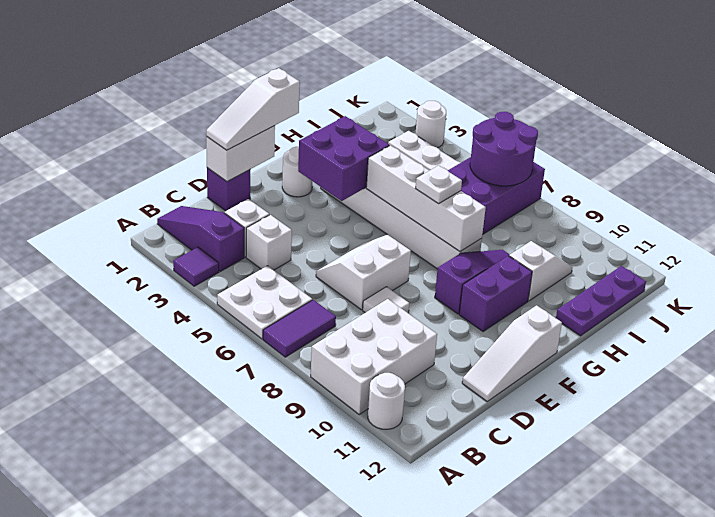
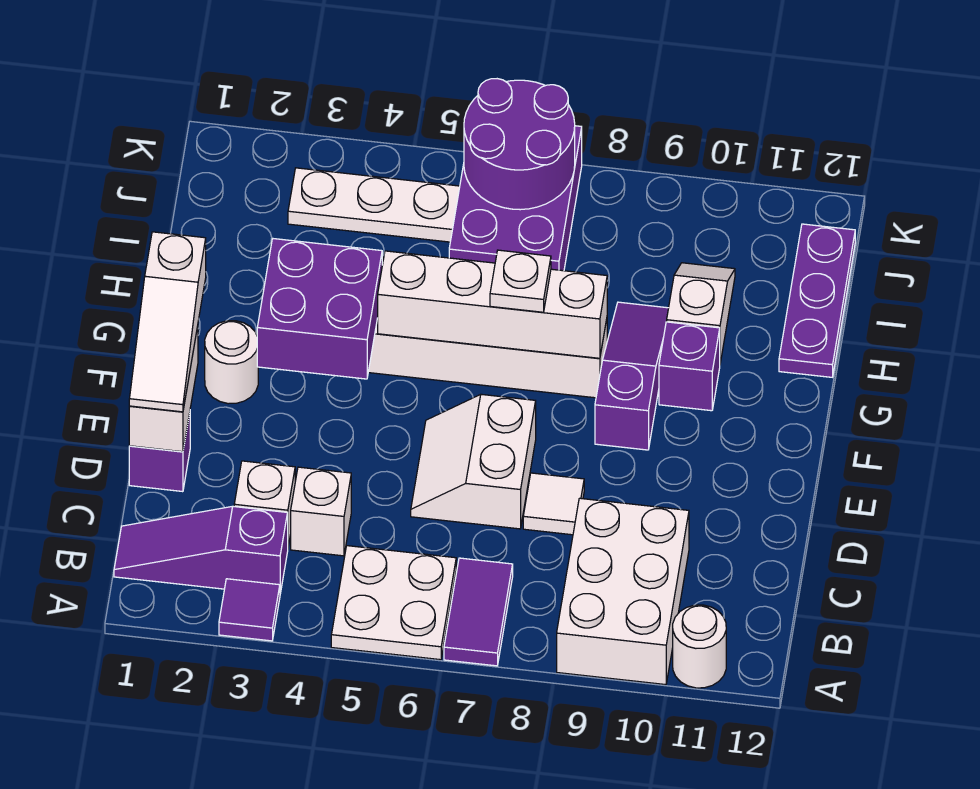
white 1x3 slope [462,305,562,401] -> none
purple 1x2 brick [459,256,532,331] -> purple 1x1 brick [659,322,720,411]
white 1x1 round brick [416,101,446,148] -> none

